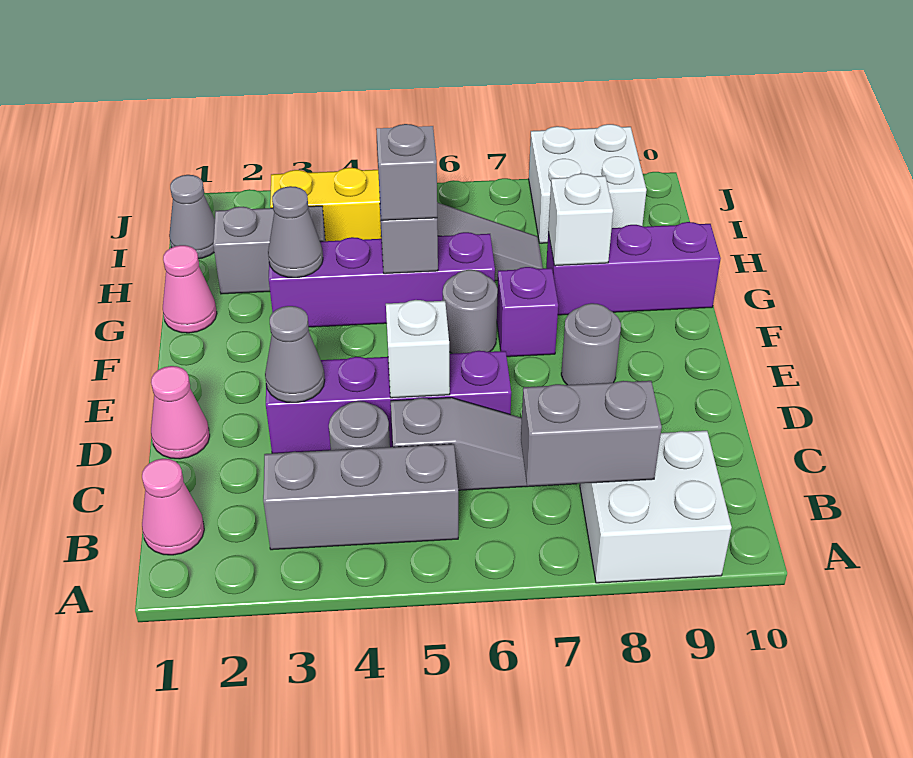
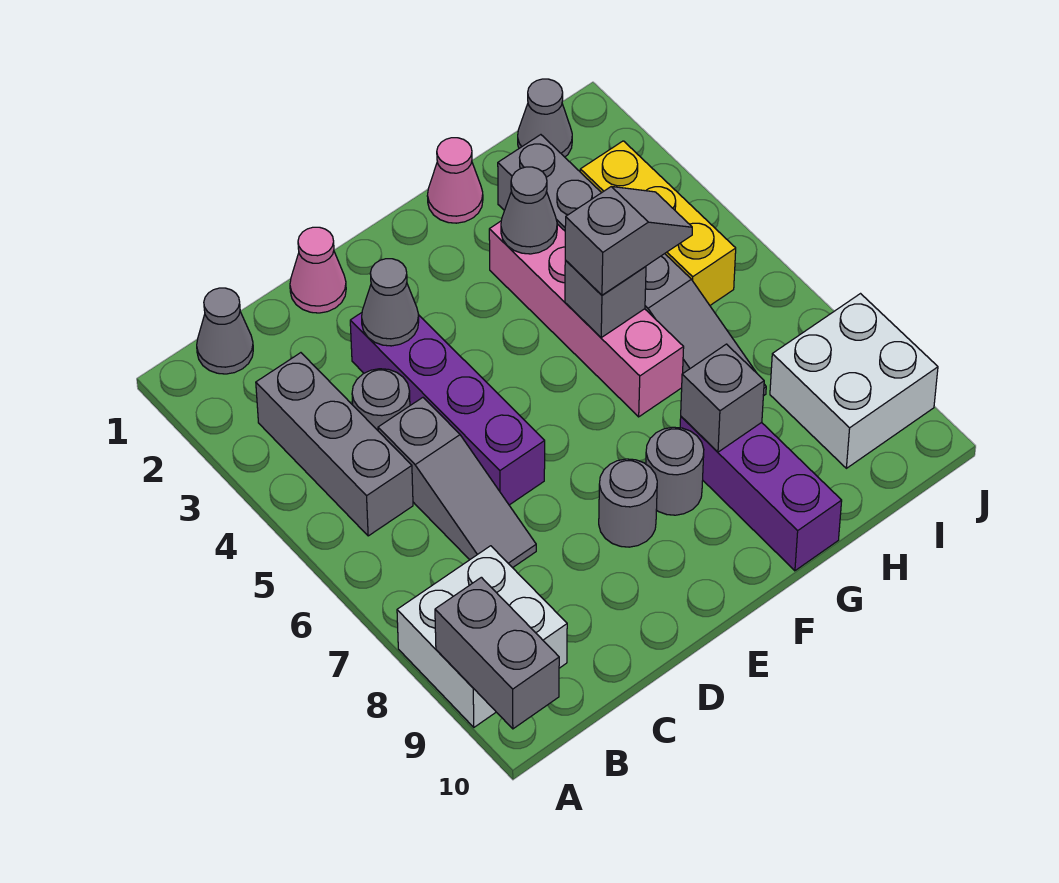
pink 1x1 cone [142,459,204,555] -> grey 1x1 cone [197,288,253,374]
grey 1x2 brick [521,381,662,486] -> grey 1x2 brick moved to [435,577,559,729]
white 1x1 brick [386,300,450,398] -> none
grey 1x1 round brick [443,270,498,354] -> grey 1x1 round brick moved to [646,427,704,515]
purple 1x1 brick [497,267,558,357] -> none
purple 1x4 brick [269,232,495,327] -> pink 1x4 brick [489,221,684,417]
white 1x1 brick [548,174,613,266] -> grey 1x1 brick [681,344,764,452]

